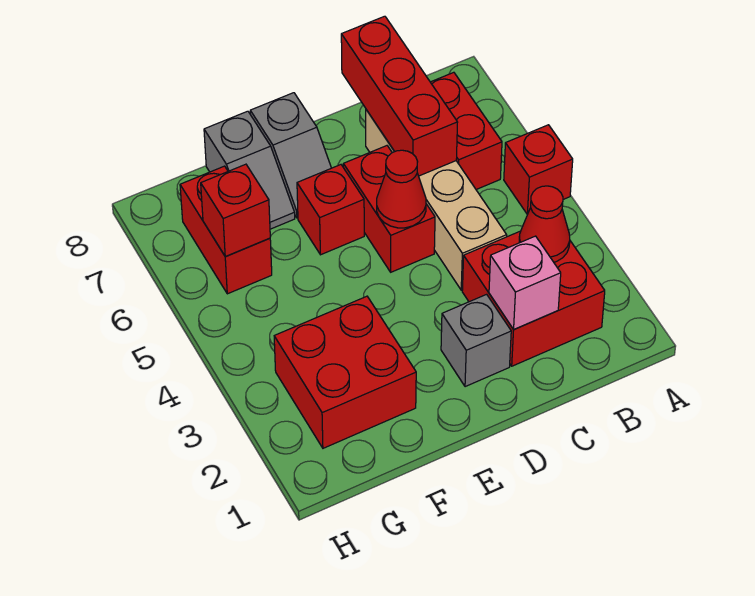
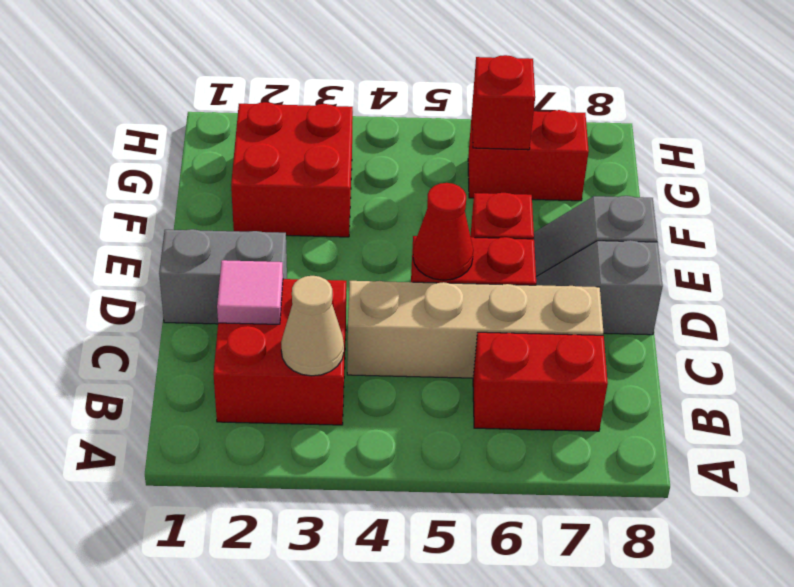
red 1x1 brick [504,125,573,214] -> none
red 1x1 cone [519,186,570,262] -> tan 1x1 cone [281,276,344,376]
pink 1x1 brick [489,236,561,329] -> pink 1x1 tile [217,260,283,324]
red 1x3 brick [341,16,458,176] -> none
grey 1x1 brick [441,294,511,387] -> grey 1x2 brick [159,229,287,324]
grey 1x2 slope [204,111,295,229] -> grey 1x2 slope moved to [536,240,663,335]

